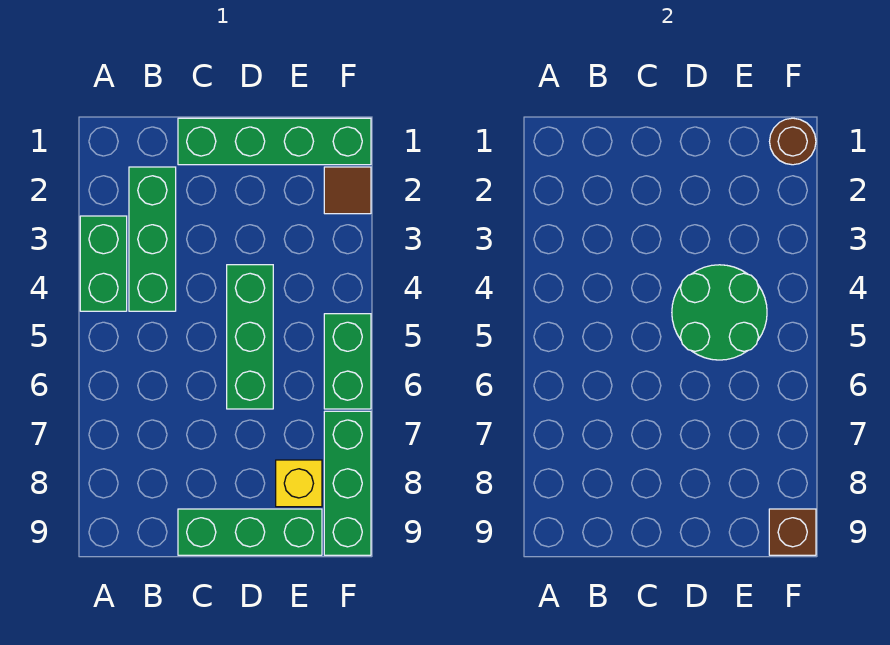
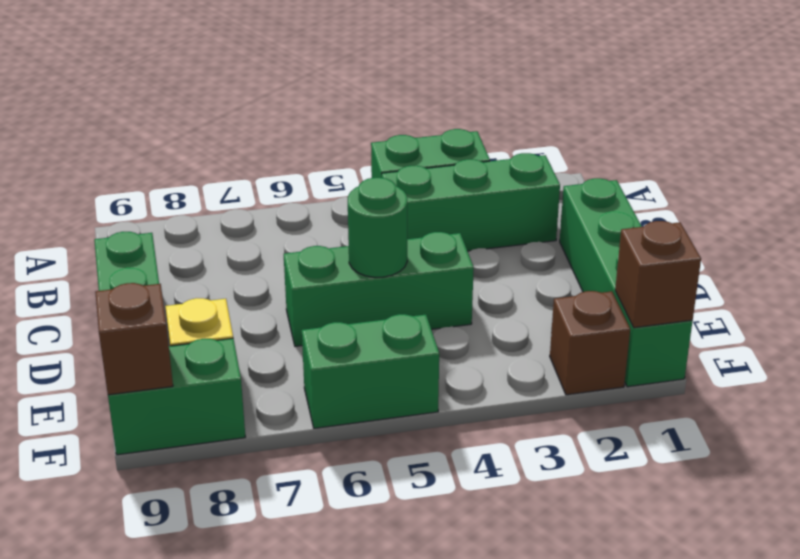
green 2x2 round brick [672,265,767,360] -> green 1x1 round brick [348,178,407,277]
brown 1x1 round brick [770,118,816,165] -> brown 1x1 brick [615,221,701,328]
brown 1x1 tile [324,167,371,214] -> brown 1x1 brick [550,291,630,395]
green 1x3 brick [324,411,371,555] -> green 1x2 brick [108,338,245,455]

